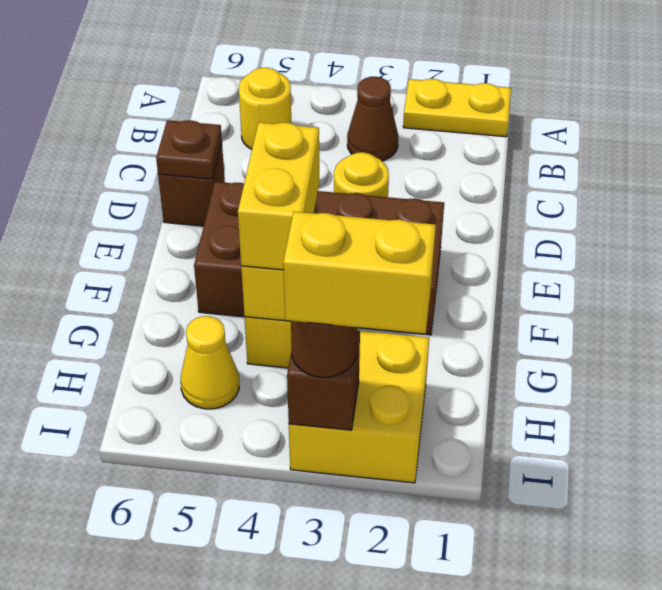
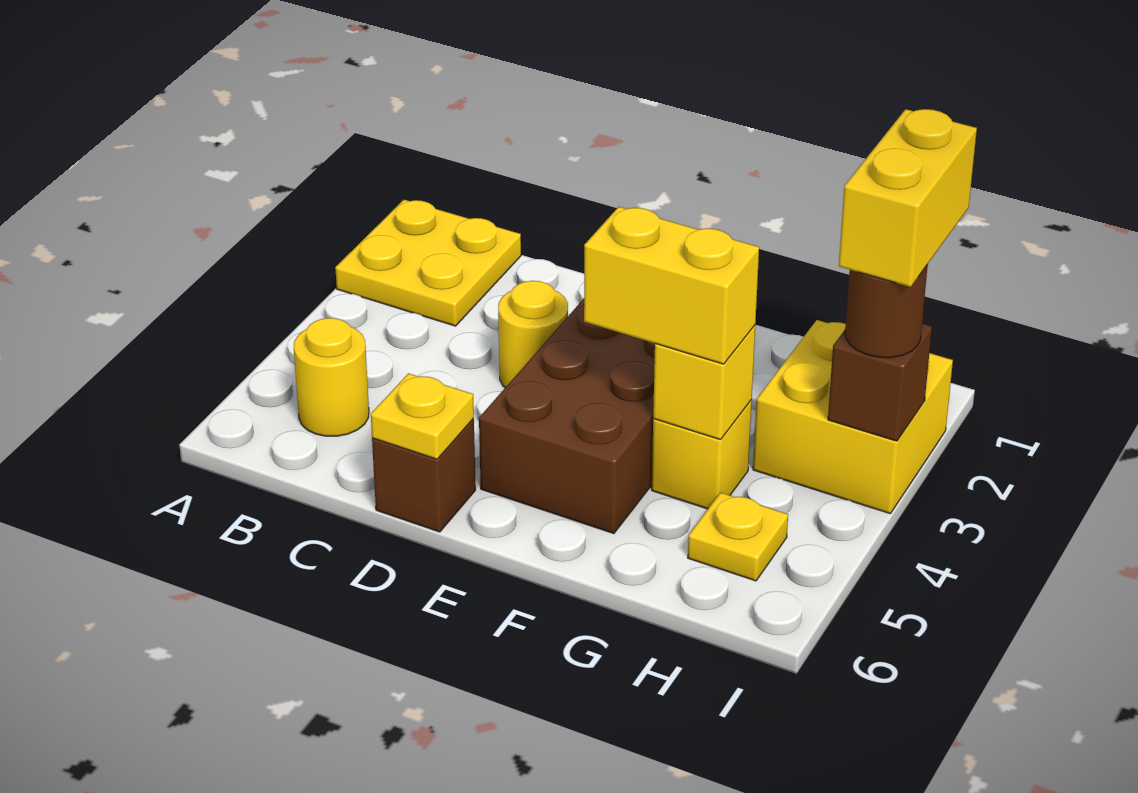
yellow 1x2 plate [403,79,511,137] -> yellow 2x2 plate [335,200,521,326]
brown 1x1 cone [347,77,398,161] -> none
brown 1x1 plate [156,120,222,179] -> yellow 1x1 plate [371,373,474,459]
yellow 1x1 cone [180,316,239,409] -> yellow 1x1 plate [688,492,788,581]

